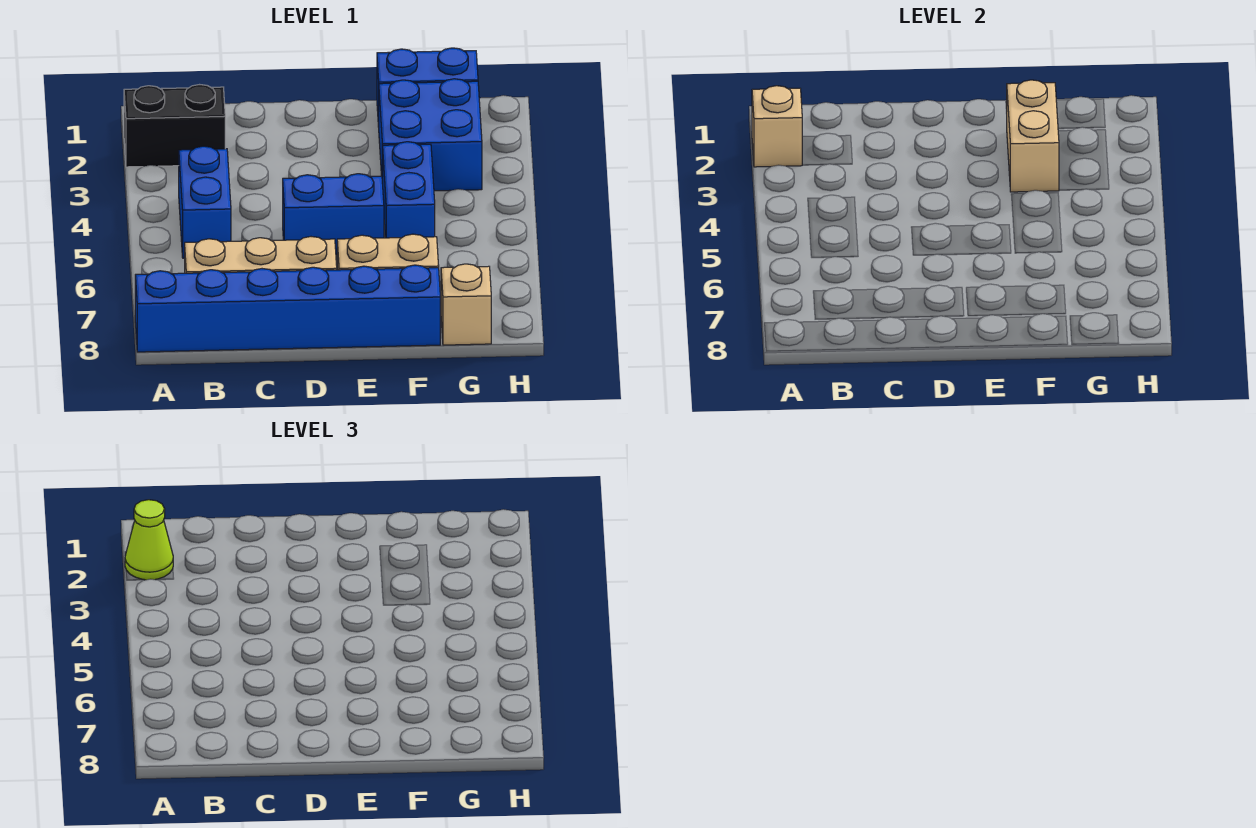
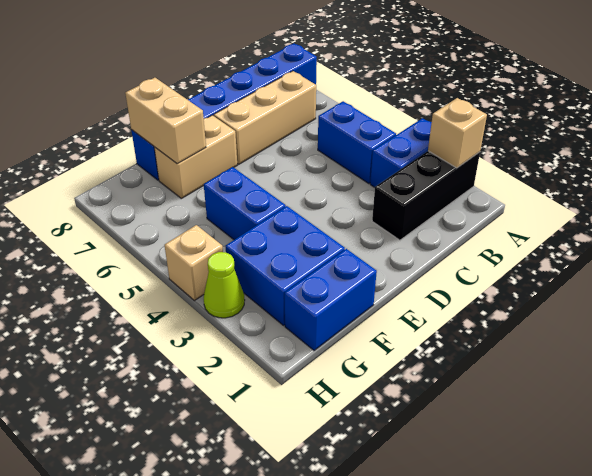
black 1x2 brick [124,85,225,167] -> black 1x3 brick [372,151,480,240]
lime 1x1 cone [125,500,173,580] -> lime 1x1 cone moved to [204,252,245,318]
blue 1x2 brick [283,174,384,255] -> blue 1x2 brick moved to [370,118,432,187]
tan 1x2 brick [1006,80,1059,192] -> tan 1x2 brick moved to [125,78,206,164]
tan 1x1 brick [441,264,491,345] -> tan 1x1 brick moved to [164,225,223,301]

